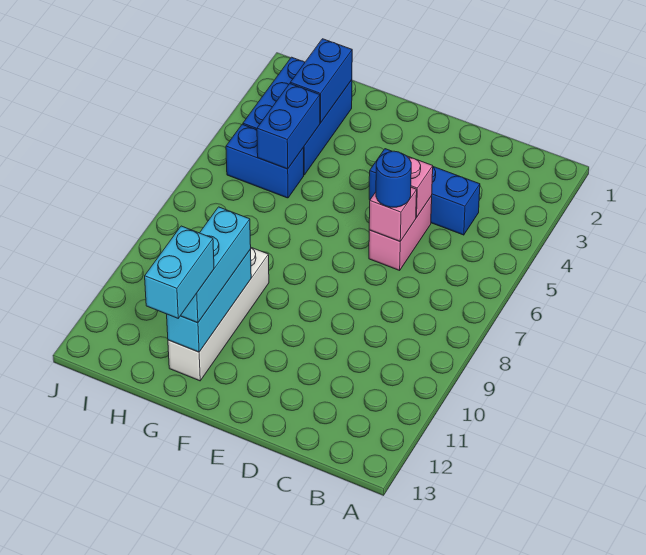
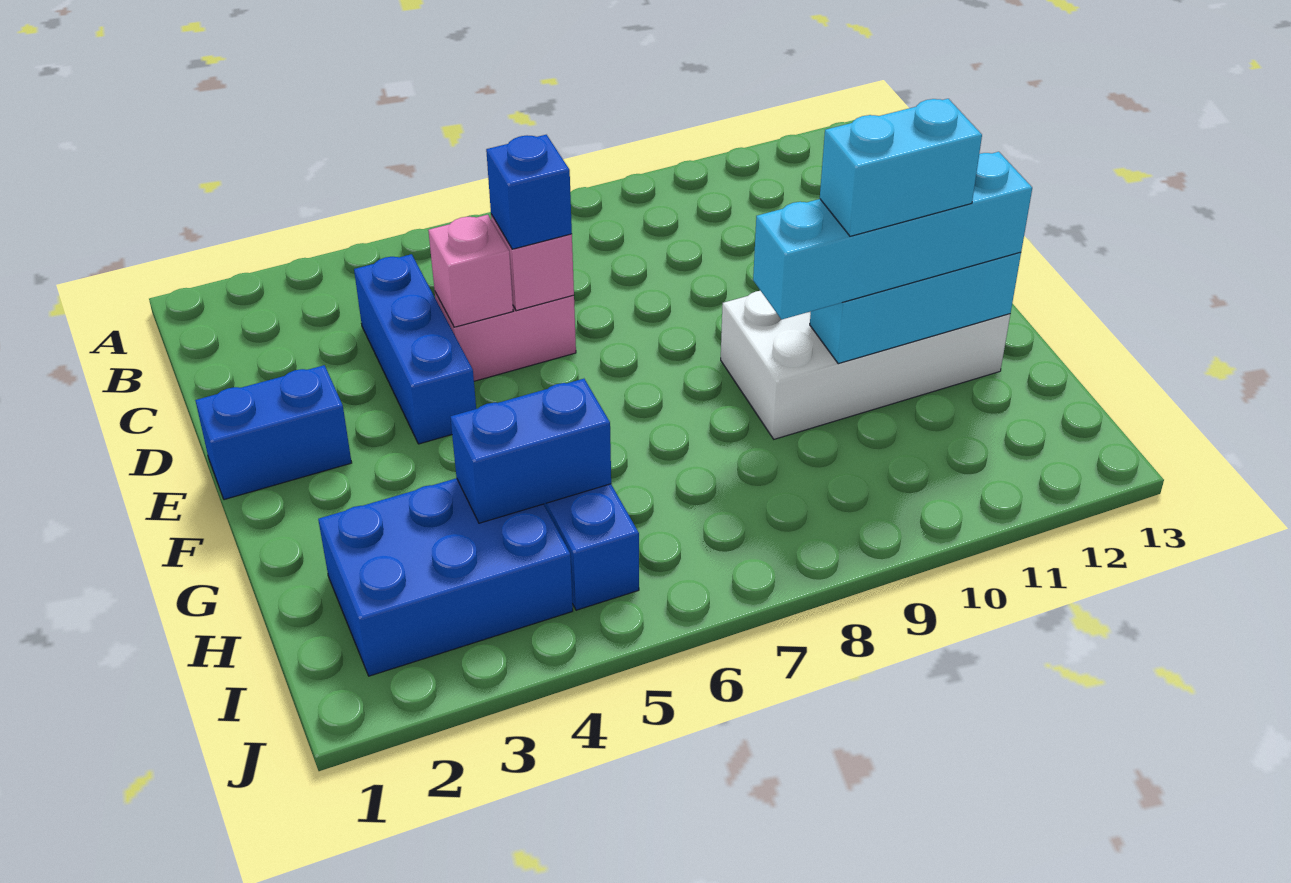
blue 1x1 round brick [376,151,411,207] -> blue 1x1 brick [486,135,572,249]
white 1x4 brick [168,248,269,381] -> white 2x4 brick [721,291,1010,439]
cyan 1x3 brick [181,207,251,323] -> cyan 1x4 brick [753,152,1032,320]
cyan 1x2 brick [145,226,214,318] -> cyan 1x2 brick moved to [820,99,982,236]
blue 1x2 brick [290,39,352,123] -> blue 1x2 brick moved to [195,365,352,500]

